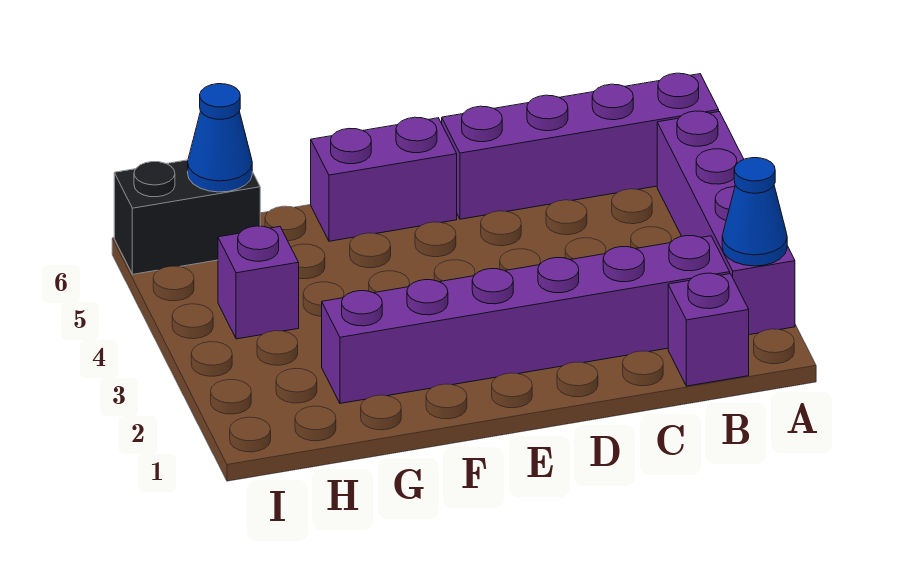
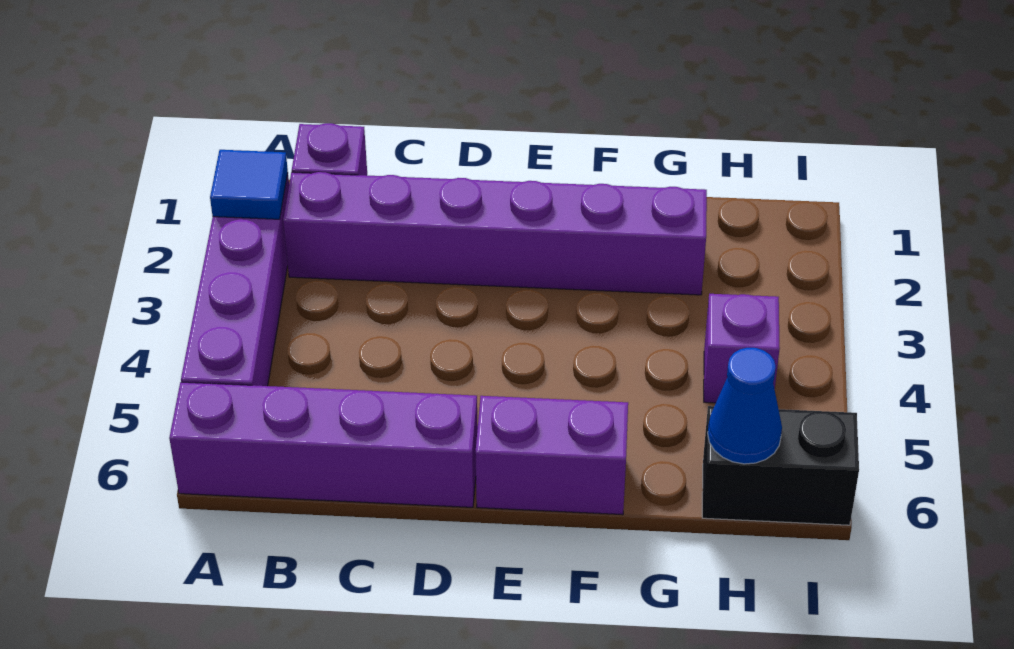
blue 1x1 cone [722,158,787,266] -> blue 1x1 tile [210,150,288,219]

